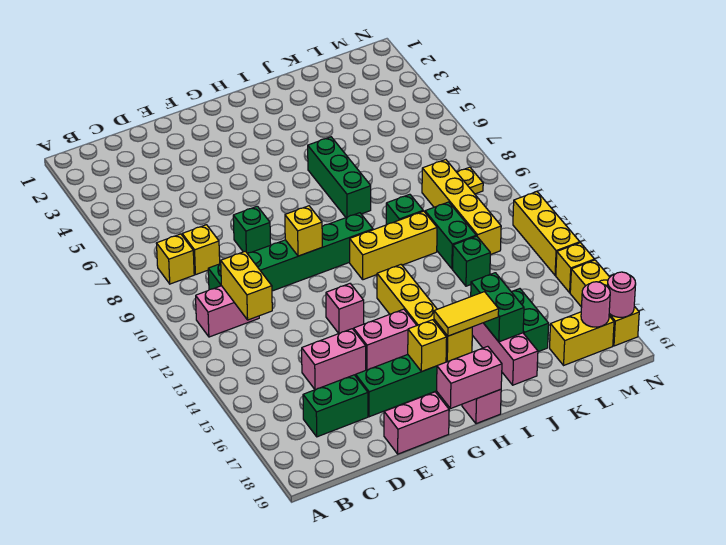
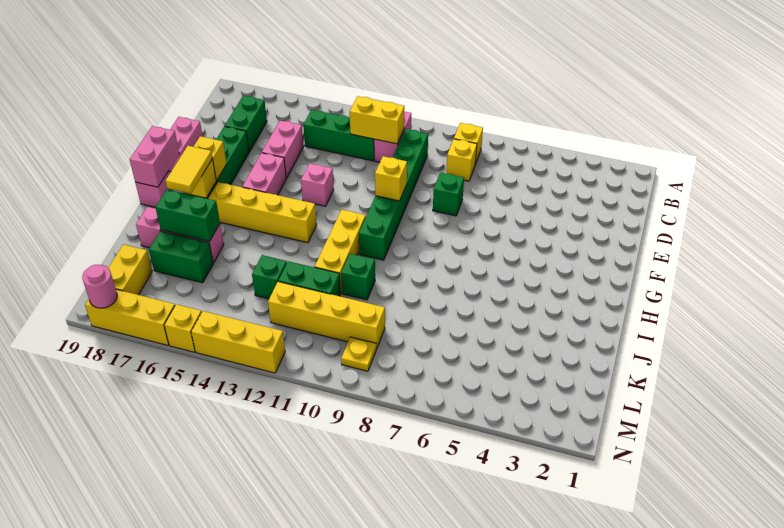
green 1x3 brick [308,137,371,218] -> green 1x3 brick moved to [303,110,375,161]
pink 1x1 round brick [581,282,610,327] -> none

